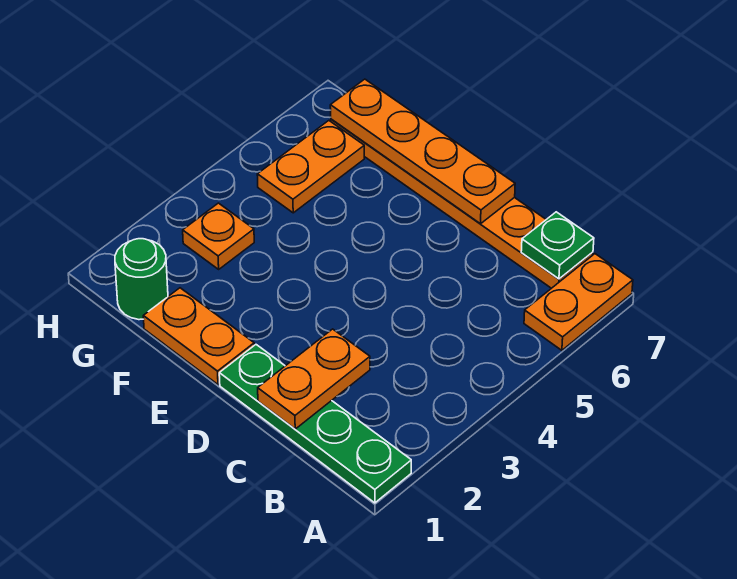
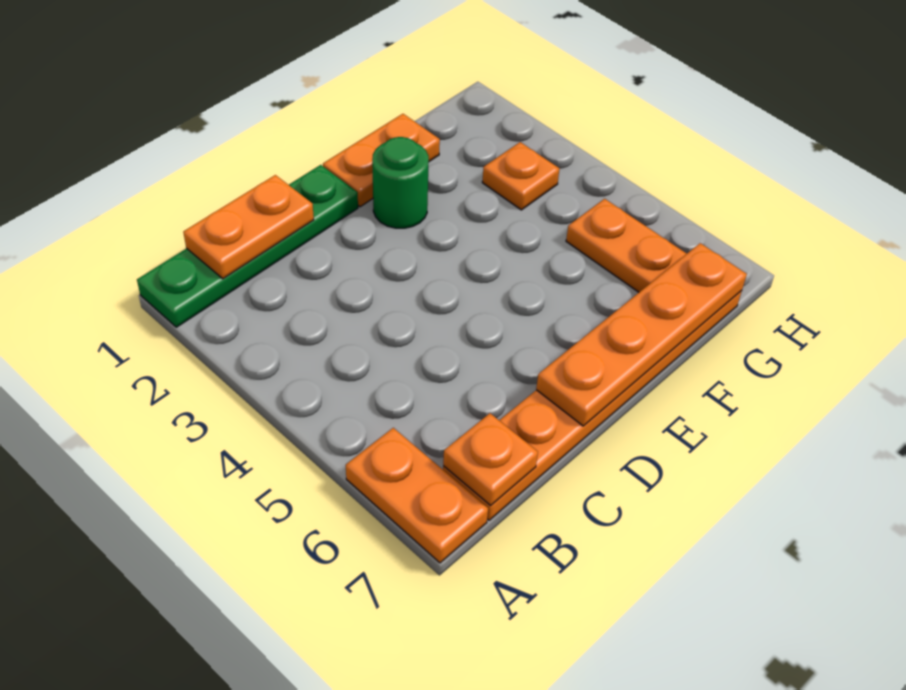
green 1x1 plate [521,212,594,279] -> orange 1x1 plate [443,413,538,505]
orange 1x2 plate [258,329,370,429] -> orange 1x2 plate turned to [183,175,314,279]
green 1x1 round brick [115,239,168,320] -> green 1x1 round brick moved to [372,137,429,228]

